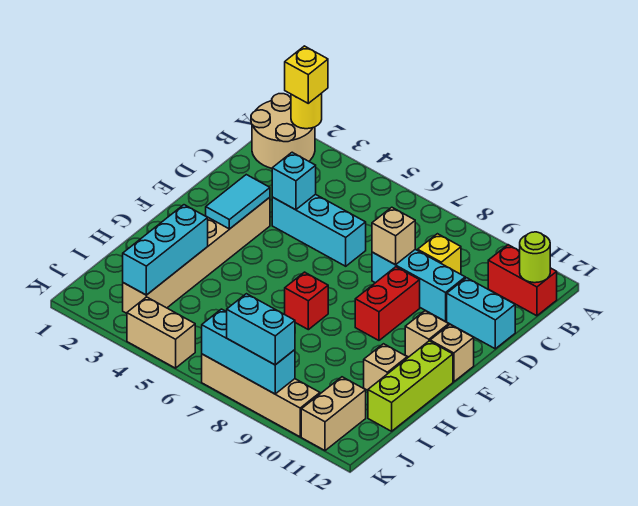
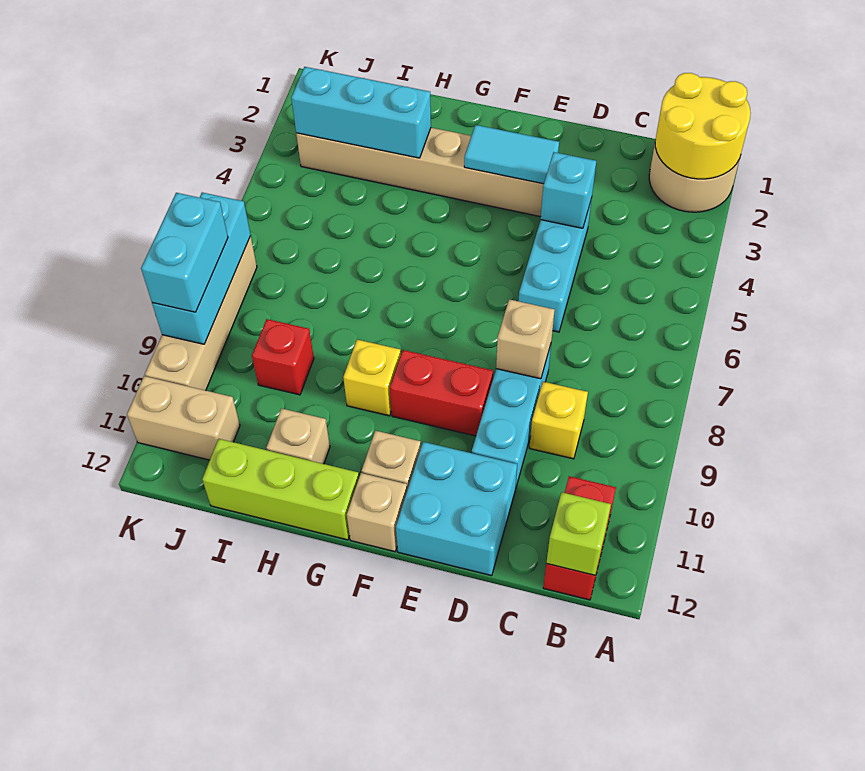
yellow 1x1 round brick [291,93,322,129] -> yellow 2x2 round brick [655,73,751,179]
yellow 1x1 brick [285,46,328,103] -> yellow 1x1 brick moved to [343,340,401,416]
lime 1x1 round brick [520,232,550,283] -> lime 1x1 brick [546,492,611,575]
cyan 1x2 brick [447,278,515,349] -> cyan 2x2 brick [396,442,517,576]
red 1x1 brick [285,272,328,330] -> red 1x1 brick moved to [252,319,314,395]
tan 1x2 brick [127,297,195,368] -> none

